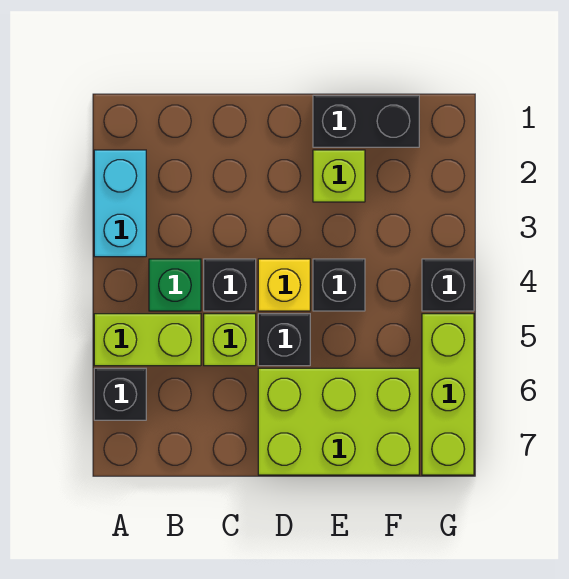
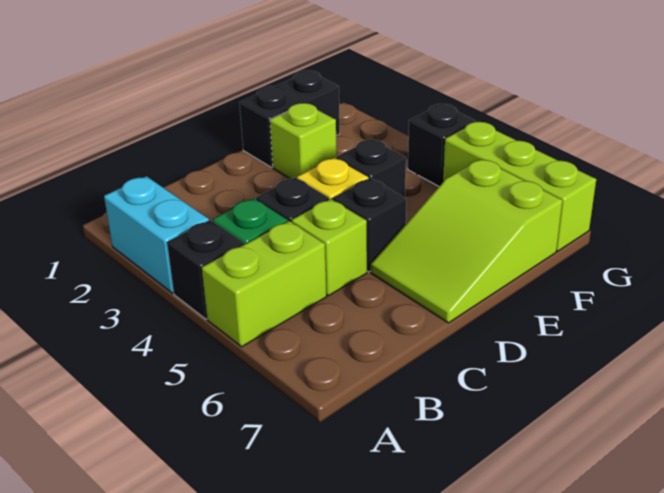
black 1x1 brick [94,368,146,420] -> black 1x1 brick moved to [167,220,244,319]
lime 2x3 brick [258,368,419,475] -> lime 2x3 slope [371,159,562,323]

